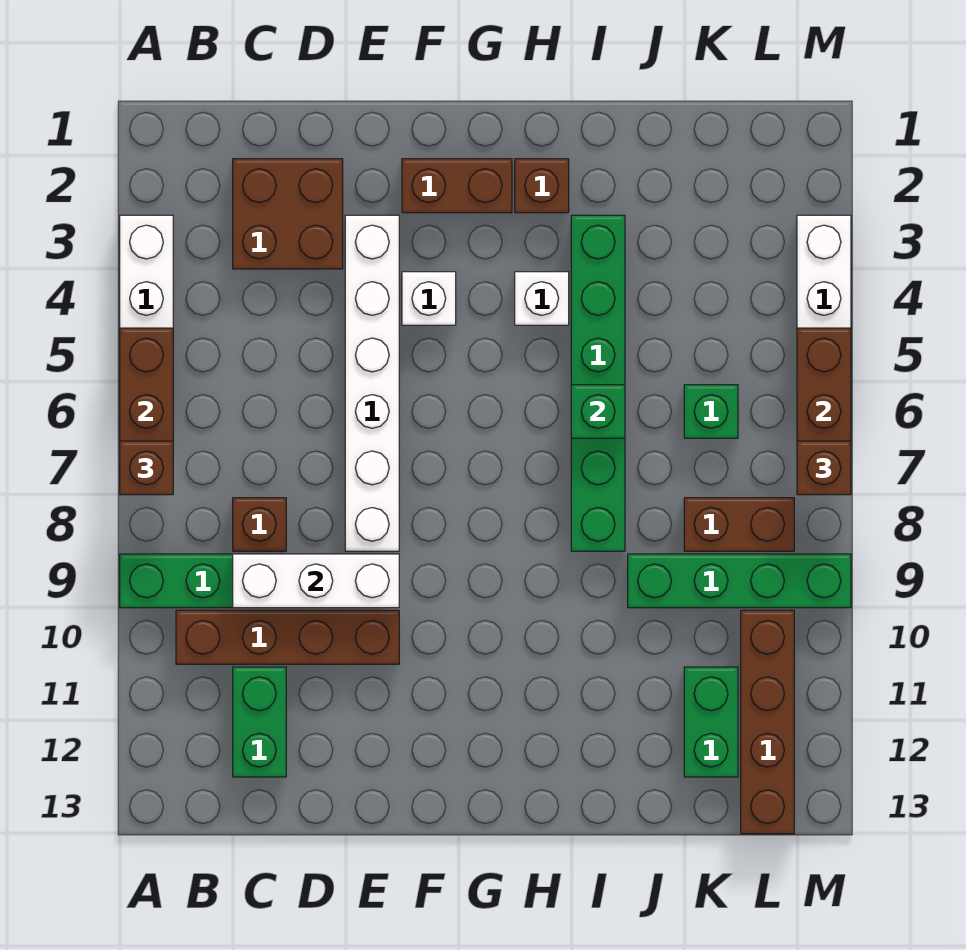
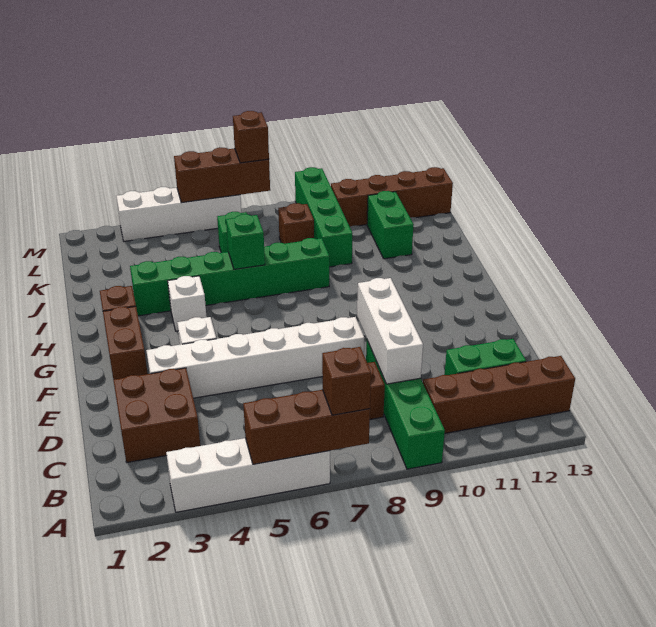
brown 1x4 brick [176,610,399,664] -> brown 1x4 brick turned to [423,356,575,433]
brown 1x2 brick [684,498,794,551] -> brown 1x1 brick [278,203,314,244]
green 1x2 brick [684,667,738,777] -> green 1x2 brick turned to [367,191,414,259]

